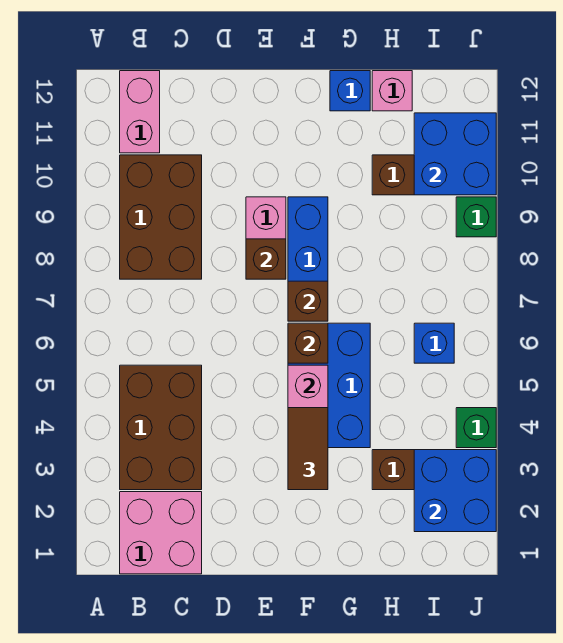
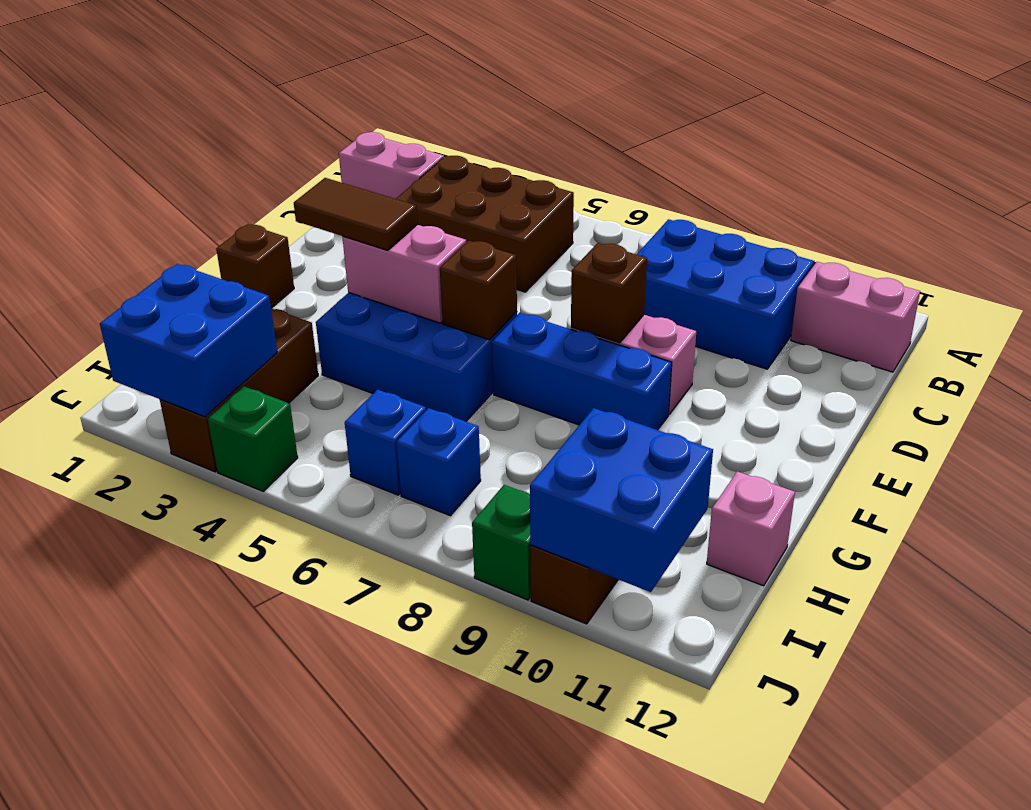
pink 2x2 brick [120,492,202,574] -> pink 1x2 brick [339,132,444,199]
brown 2x3 brick [120,155,202,279] -> blue 2x3 brick [637,219,814,369]
brown 1x1 brick [288,281,328,321] -> brown 1x1 brick moved to [216,224,294,308]
blue 1x1 brick [330,71,370,111] -> blue 1x1 brick moved to [397,408,481,516]

